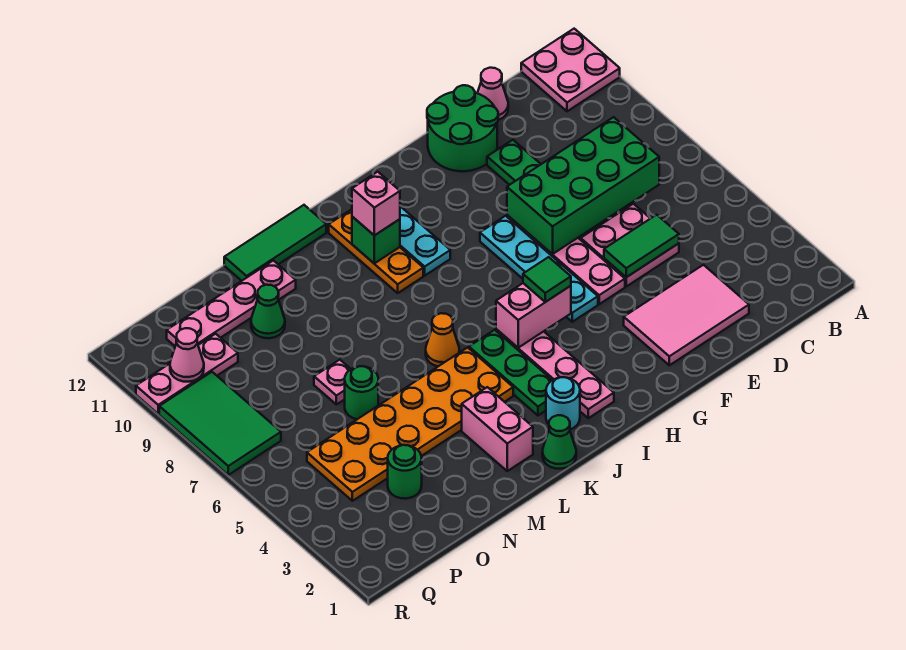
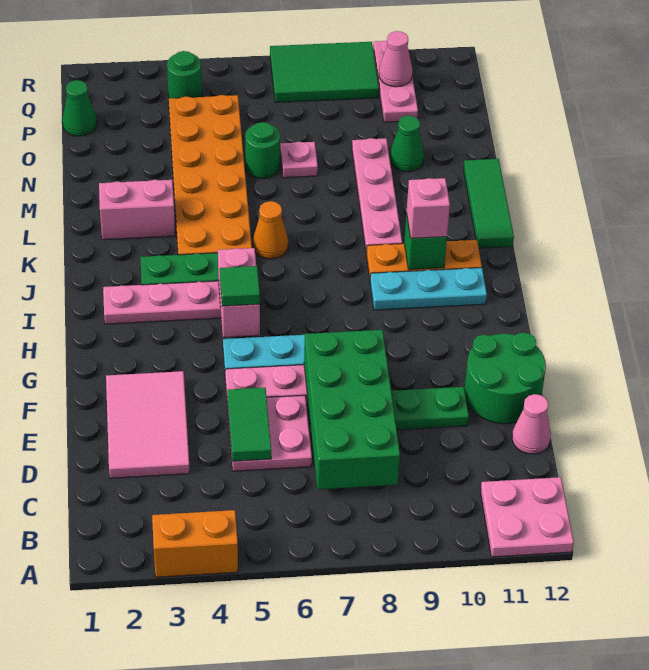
none -> orange 1x2 brick [152,510,238,577]
cyan 1x1 round brick [546,377,580,429] -> none
green 1x1 cone [542,415,576,469] -> green 1x1 cone moved to [62,80,97,136]
pink 1x4 plate [167,260,296,346] -> pink 1x4 plate moved to [352,138,402,253]
green 1x1 round brick [388,445,422,499] -> green 1x1 round brick moved to [167,51,202,98]

